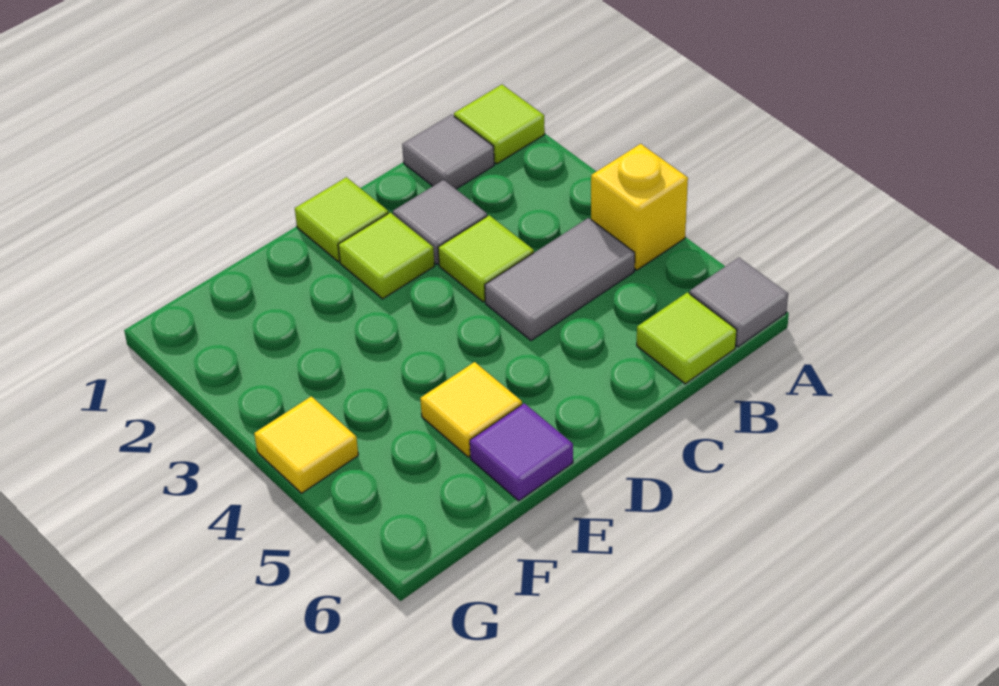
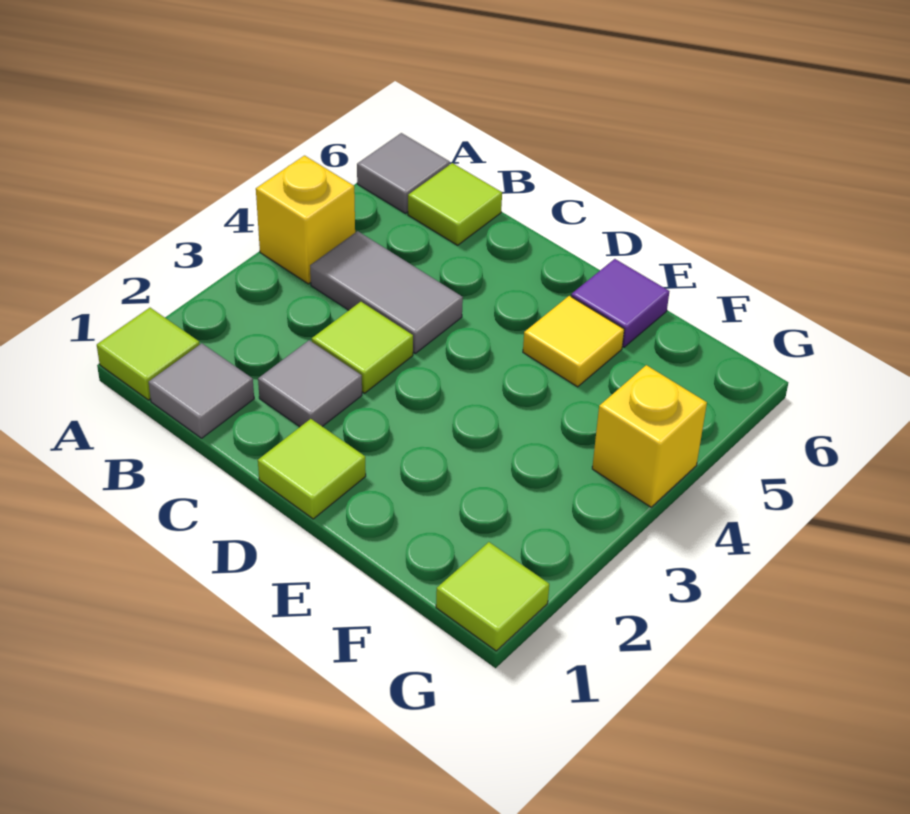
lime 1x1 tile [338,213,434,299] -> lime 1x1 tile moved to [436,542,549,651]
yellow 1x1 tile [254,396,358,493] -> yellow 1x1 brick [592,365,707,507]

